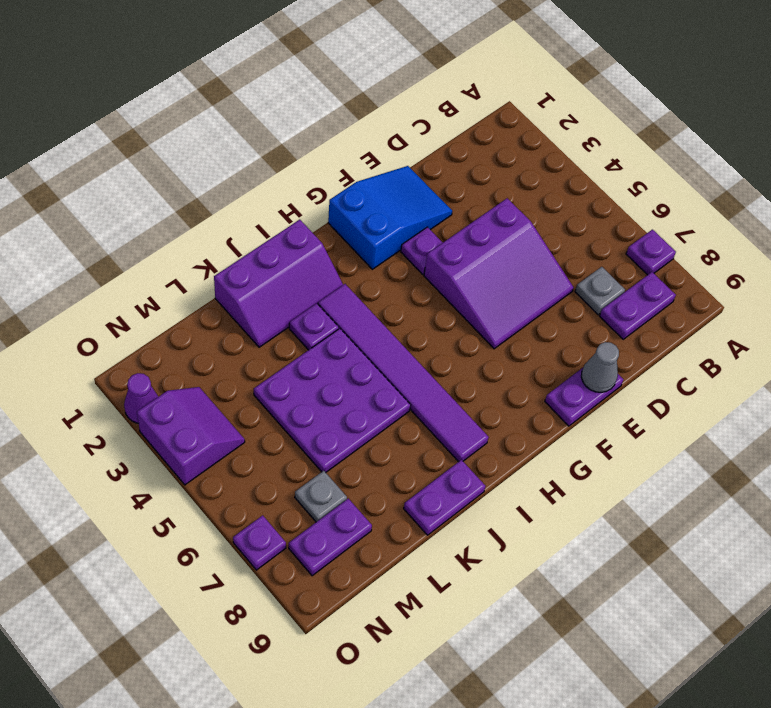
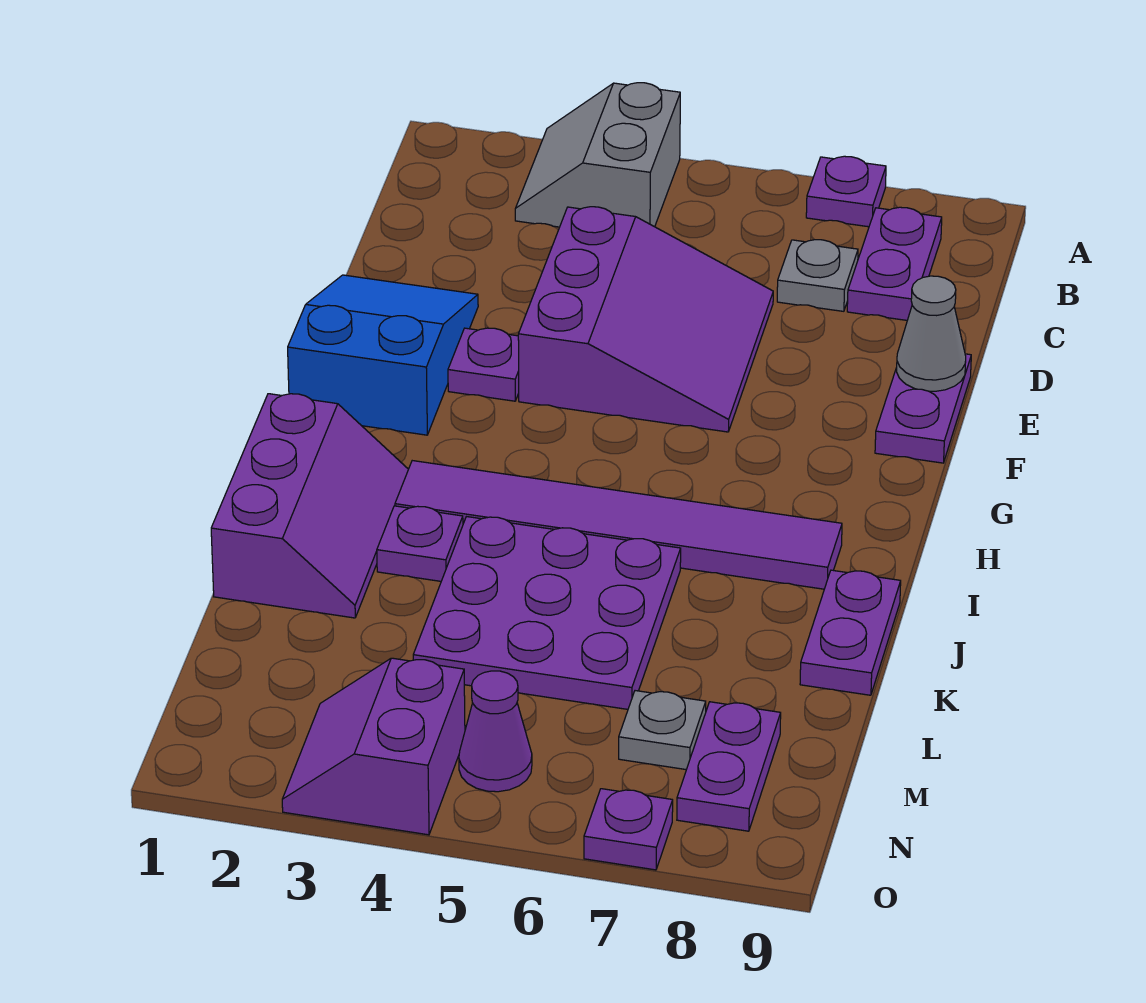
none -> grey 2x2 slope [515,83,680,227]
purple 2x2 slope [137,387,245,485] -> purple 2x2 slope turned to [282,658,465,835]
purple 1x1 cone [124,373,158,423] -> purple 1x1 cone moved to [459,671,532,792]

